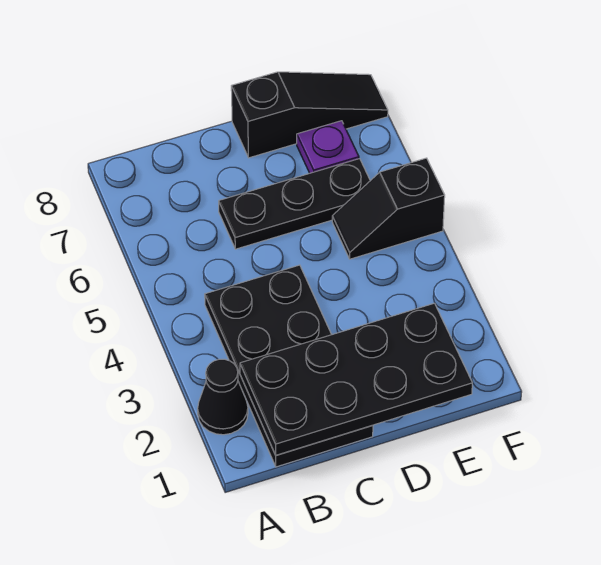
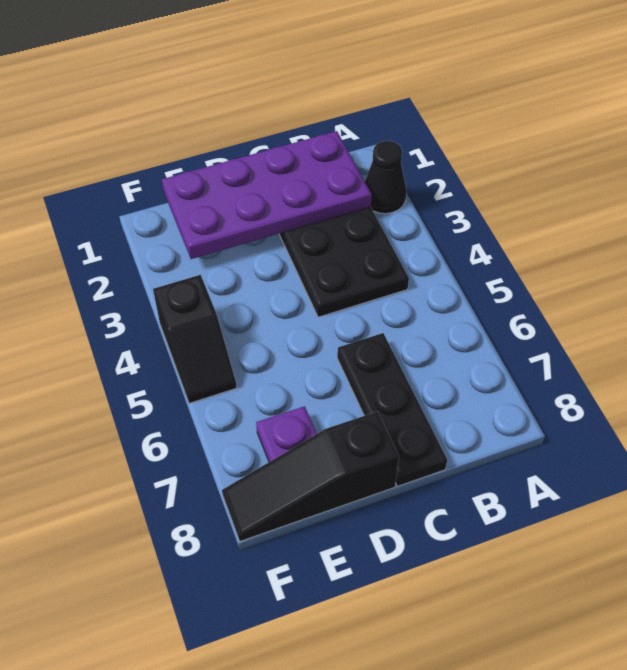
black 2x4 plate [240,303,472,455] -> purple 2x4 plate [162,131,372,259]
black 1x3 plate [219,159,370,249] -> black 1x3 plate turned to [337,333,447,486]
black 1x2 slope [332,158,445,259] -> black 1x2 slope turned to [153,275,237,403]

